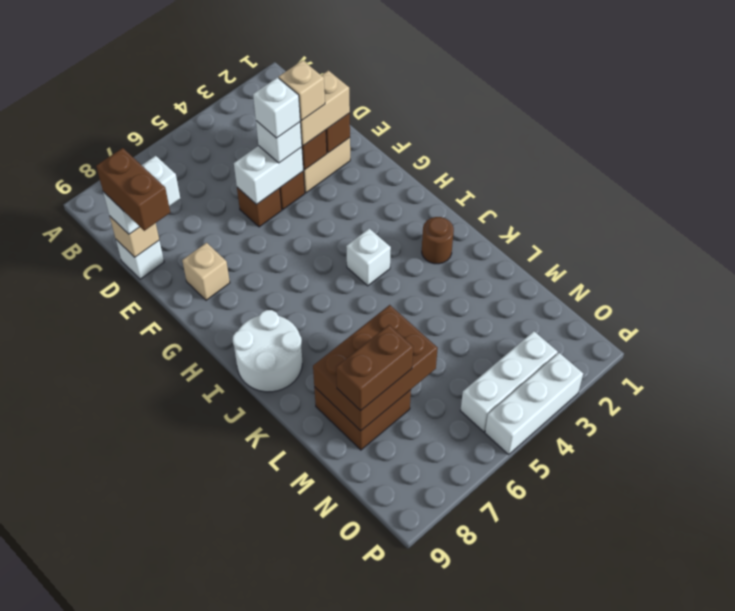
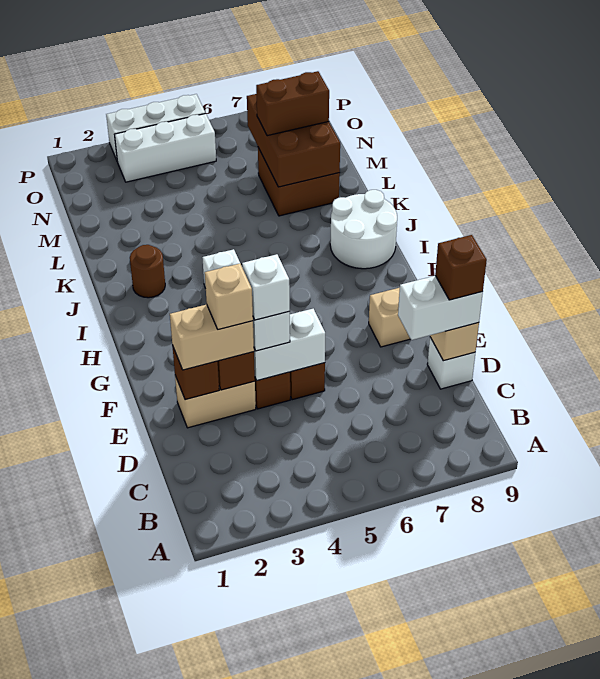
brown 1x2 brick [96,148,170,231] -> brown 1x1 brick [435,235,487,300]
brown 2x3 brick [313,305,438,431] -> brown 2x3 brick turned to [247,94,340,187]

